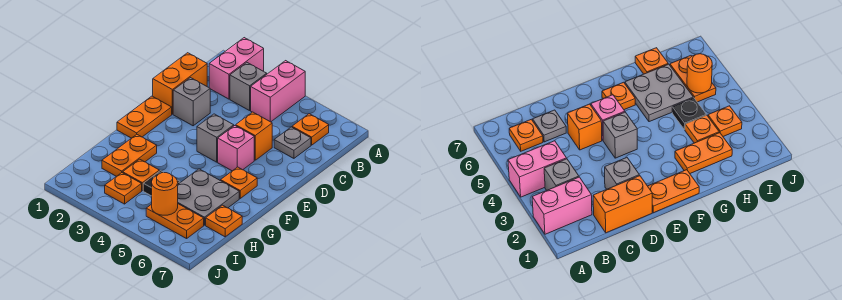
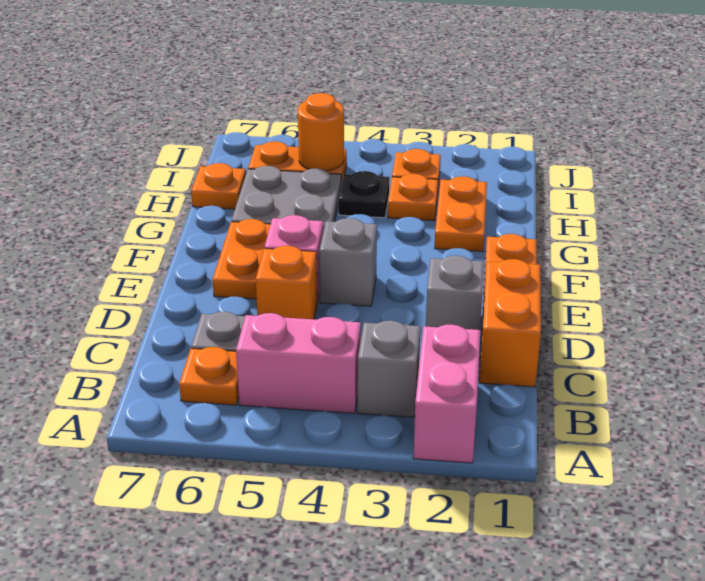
pink 1x2 brick [251,61,305,122] -> pink 1x2 brick turned to [236,313,361,413]
orange 1x1 plate [220,167,257,198] -> orange 1x2 plate [213,219,271,299]

